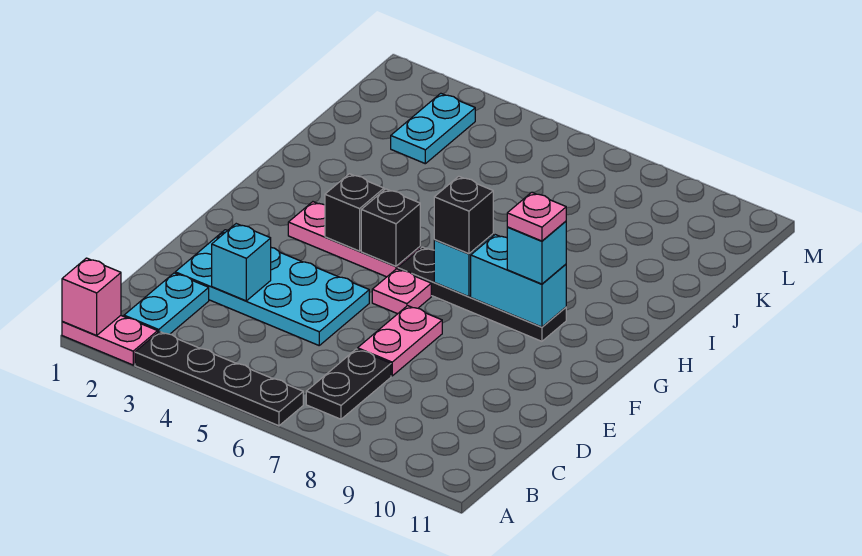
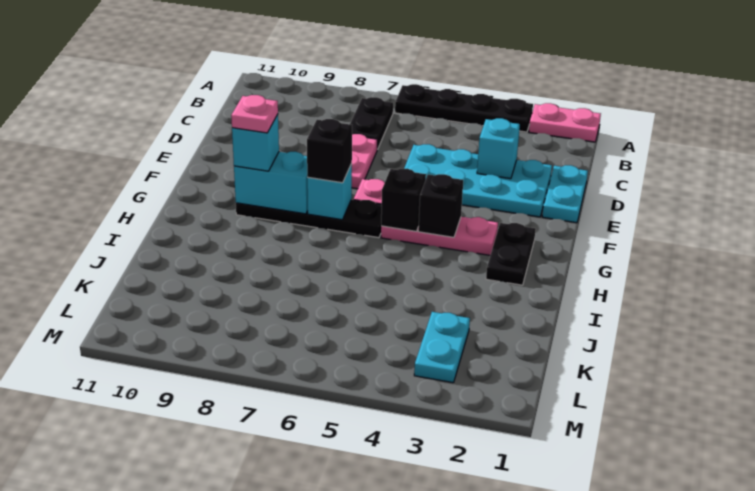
pink 1x1 brick [62,258,121,335] -> none
cyan 1x2 plate [124,273,209,334] -> cyan 1x2 plate moved to [542,165,588,223]
none -> black 1x2 plate [486,223,536,285]

